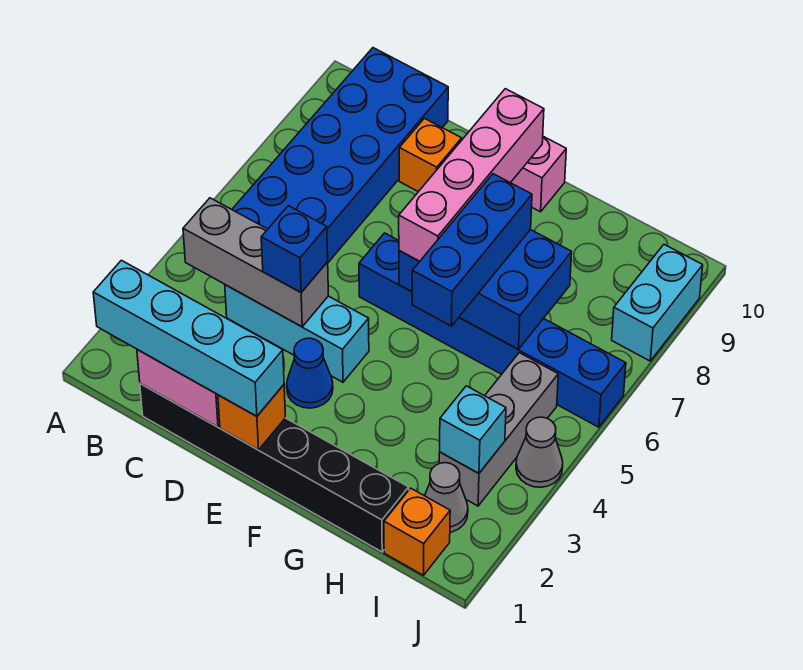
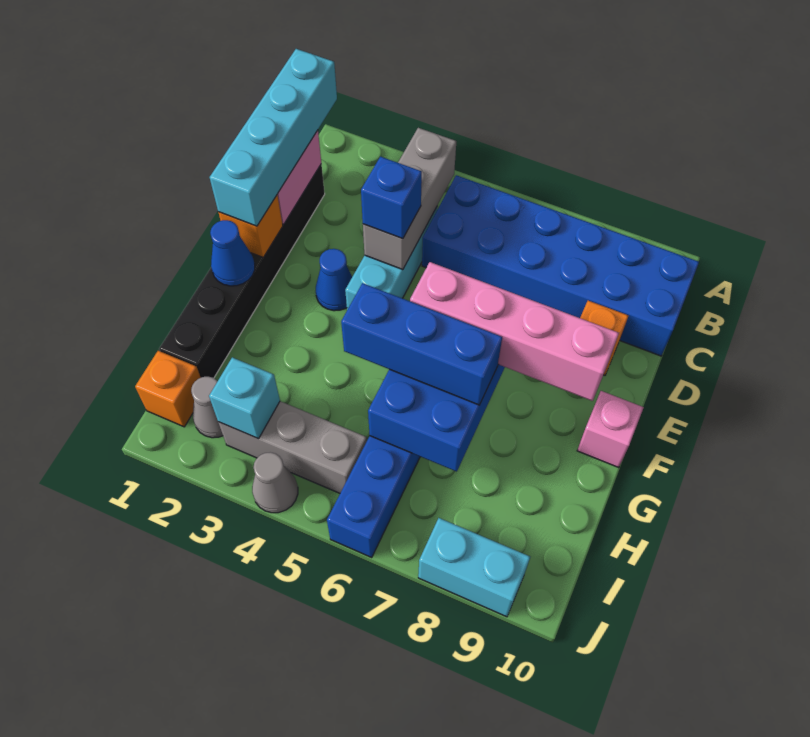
none -> blue 1x1 cone [210,220,255,286]

